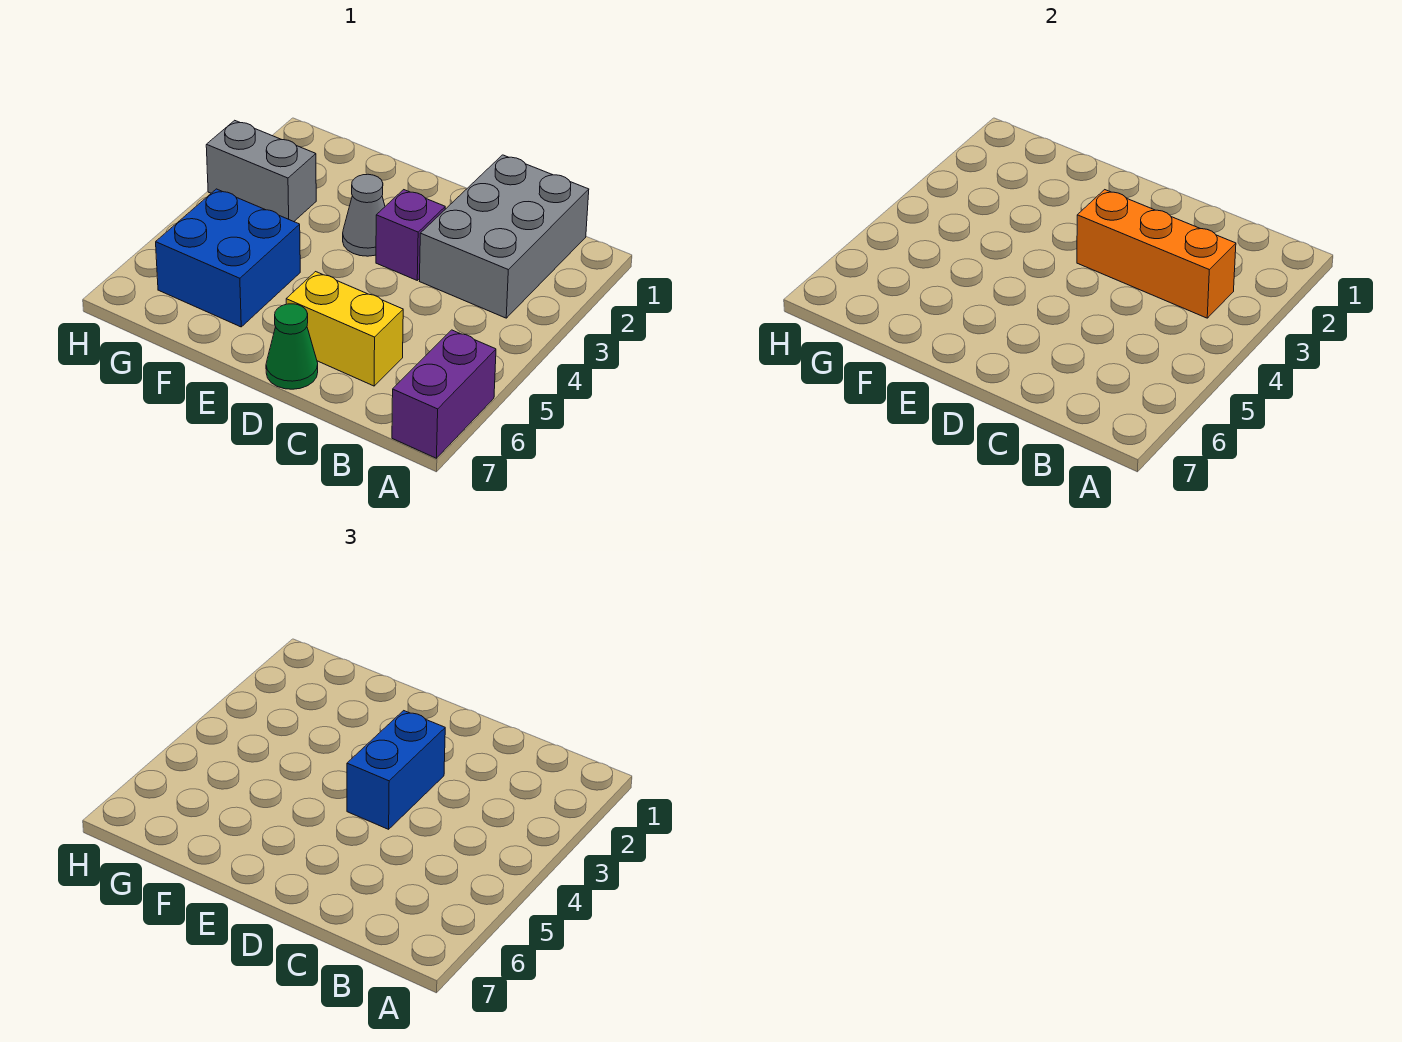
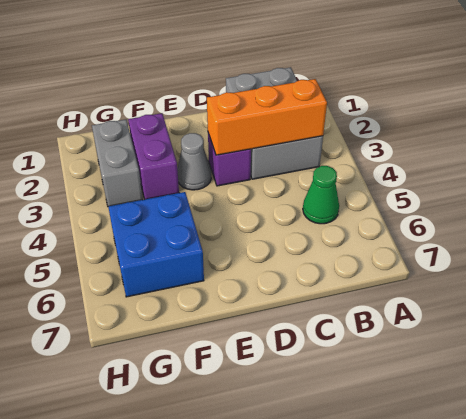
purple 1x2 brick [392,330,496,458] -> purple 1x2 brick moved to [128,113,179,199]
yellow 1x2 brick [286,272,403,386] -> none
blue 1x2 brick [347,711,445,829] -> none
green 1x1 cone [266,304,318,389] -> green 1x1 cone moved to [303,166,339,224]
grey 1x2 brick [206,120,316,222] -> grey 1x2 brick turned to [92,120,143,206]

